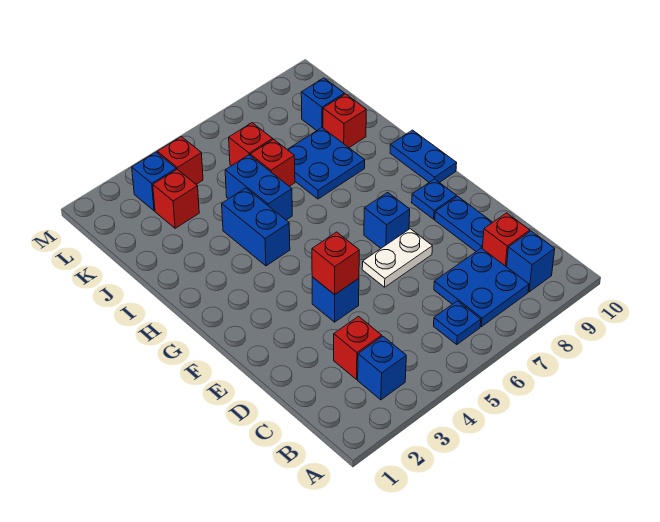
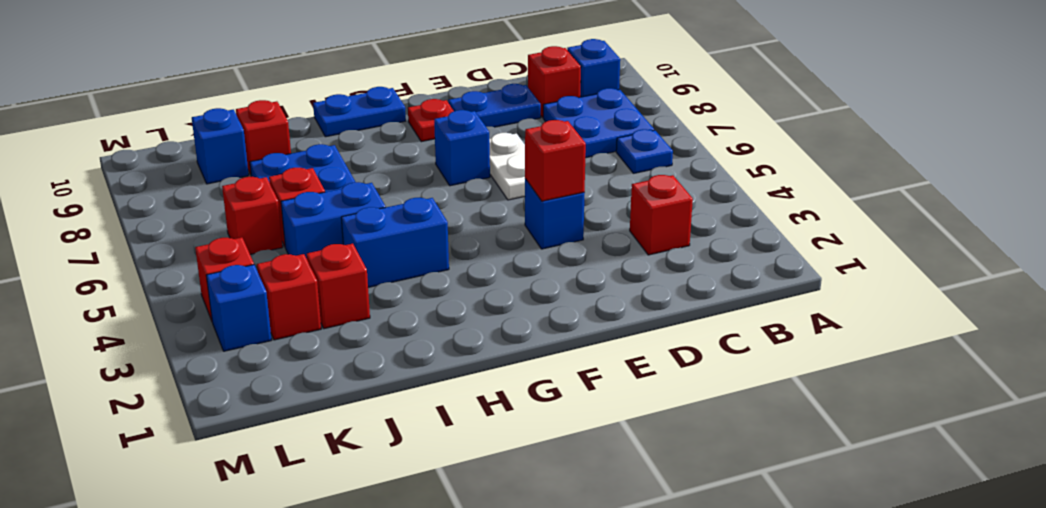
blue 1x1 brick [358,336,406,400] -> none
blue 1x1 plate [412,179,456,219] -> red 1x1 plate [408,99,454,142]
none -> red 1x1 brick [307,244,370,329]

